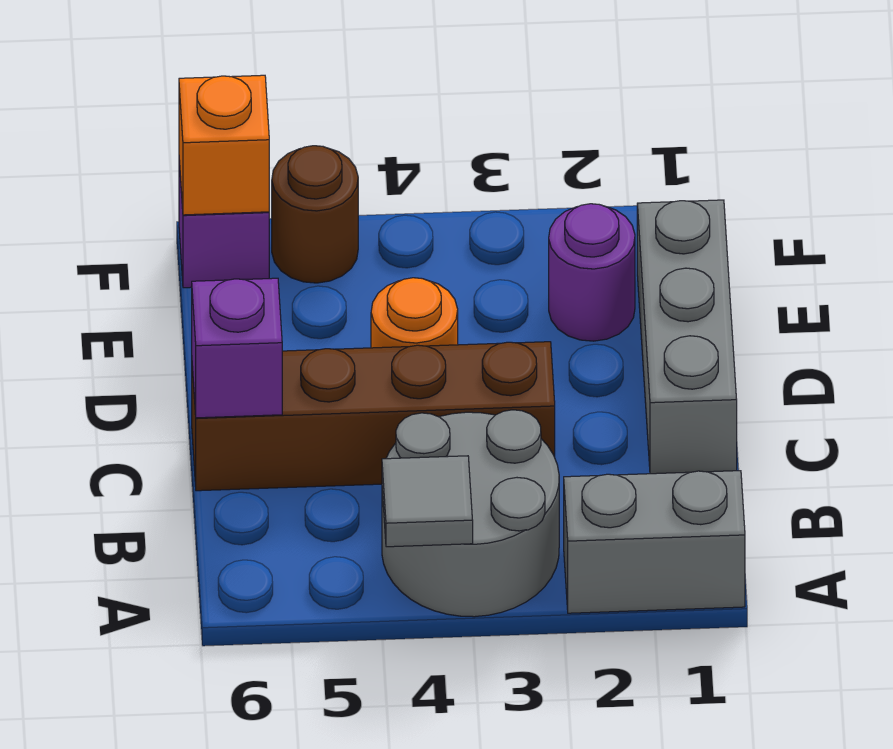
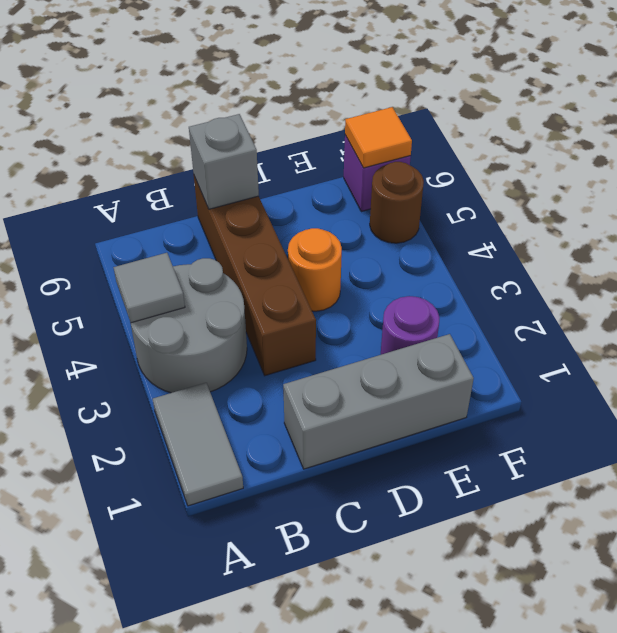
grey 1x2 brick [564,471,745,613] -> grey 1x2 tile [153,383,243,506]
purple 1x1 brick [192,278,282,418] -> grey 1x1 brick [189,114,259,209]
orange 1x1 brick [179,75,269,215] -> orange 1x1 tile [345,107,412,168]

